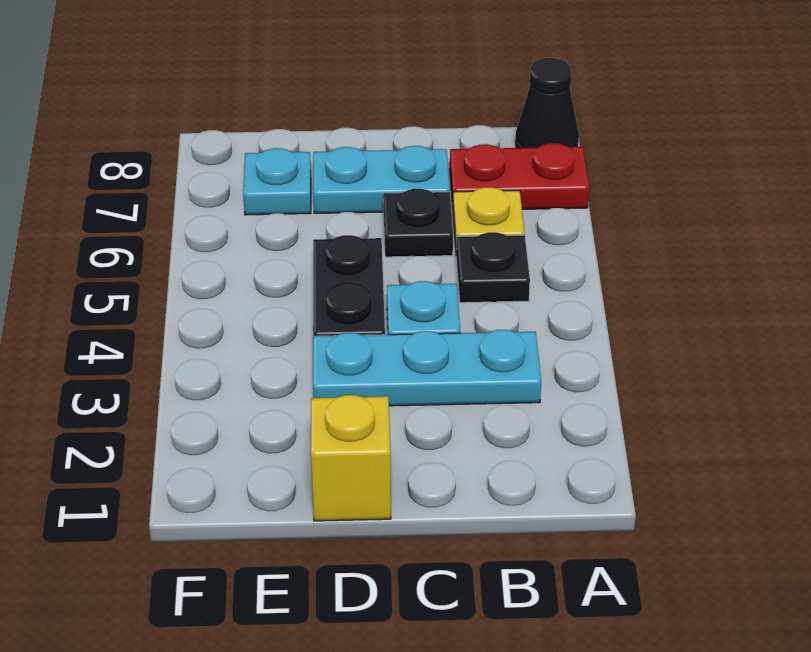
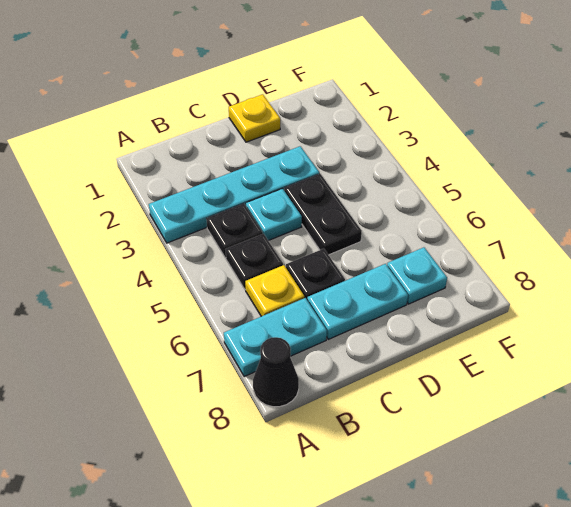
red 1x2 plate [450,143,589,209] -> cyan 1x2 plate [224,298,327,377]
cyan 1x3 plate [313,330,541,406] -> cyan 1x4 plate [149,146,319,243]
none -> black 1x1 plate [207,204,263,258]
yellow 1x1 brick [311,395,391,521] -> yellow 1x1 plate [229,94,280,142]

